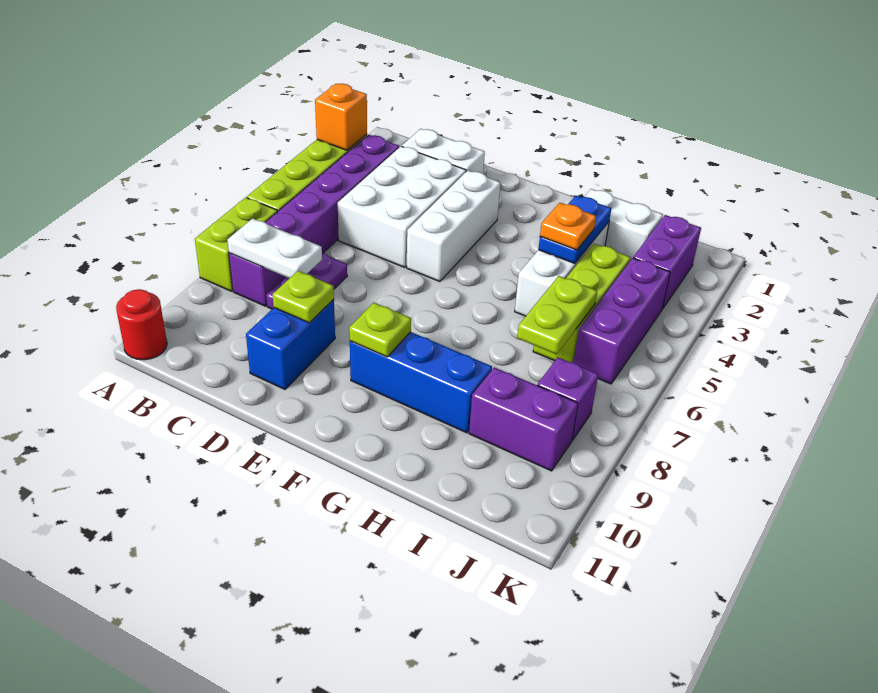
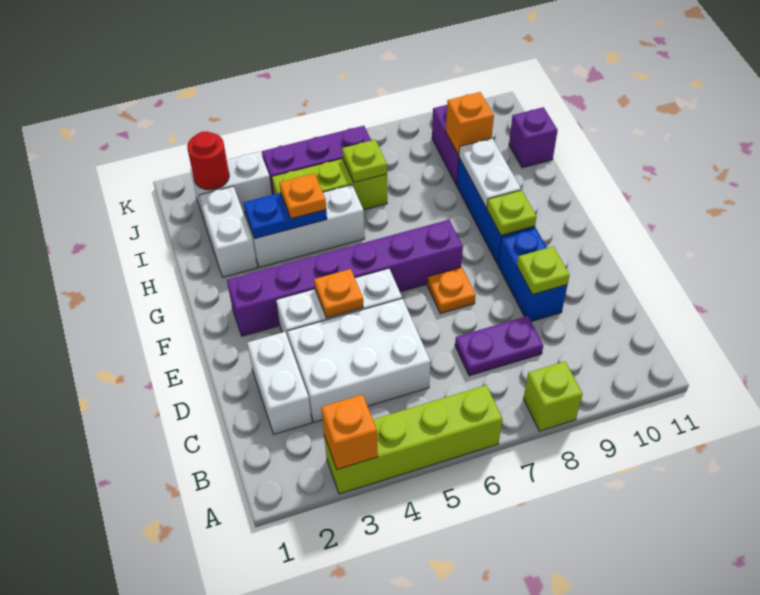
lime 1x2 brick [195,197,277,291] -> lime 1x1 brick [523,361,582,431]
red 1x1 round brick [116,289,167,360] -> red 1x1 round brick moved to [187,131,229,190]
purple 1x6 brick [229,135,399,306] -> purple 1x6 brick moved to [227,220,463,336]
white 1x2 plate [228,218,322,278] -> white 1x2 plate moved to [459,138,521,208]
blue 1x2 brick [246,299,335,389] -> blue 1x2 brick turned to [498,228,567,321]
none -> orange 1x1 plate [314,269,363,318]
none -> orange 1x1 plate [427,267,476,314]
lime 1x2 plate [517,276,597,354] -> lime 1x1 plate [342,140,387,182]
none -> orange 1x1 brick [446,92,494,155]
purple 1x2 brick [633,215,701,309] -> white 1x2 brick [191,152,272,219]
purple 1x1 brick [537,357,598,440] -> purple 1x1 brick moved to [509,107,558,168]

